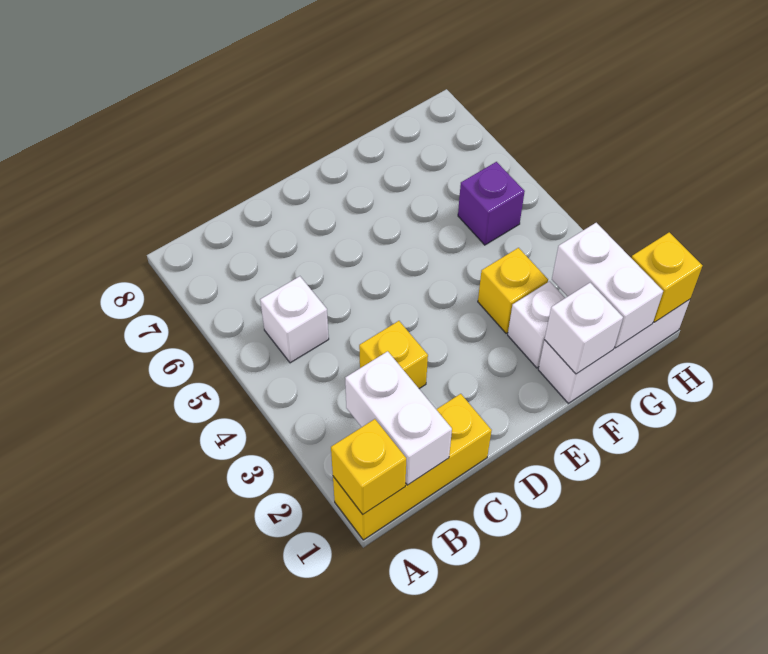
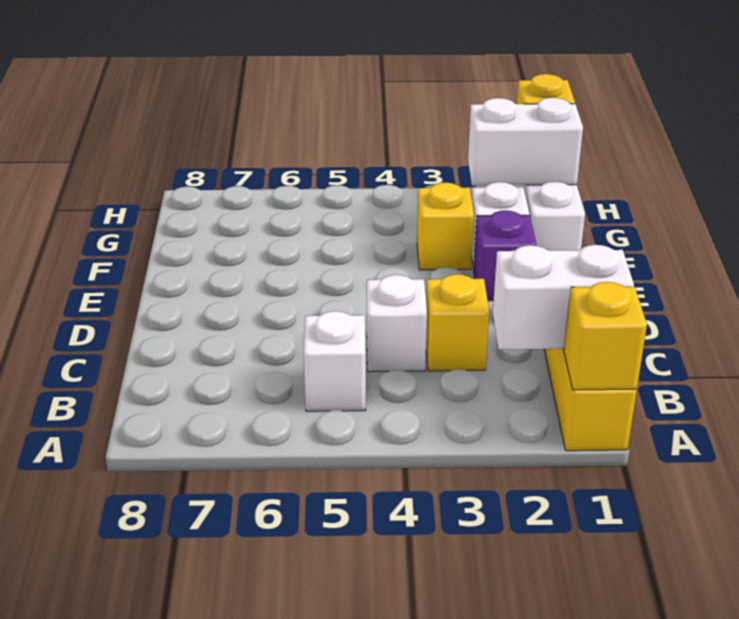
white 1x1 brick [544,283,623,374] -> white 1x1 brick moved to [367,275,427,372]
purple 1x1 brick [458,162,525,245] -> purple 1x1 brick moved to [474,210,536,301]

